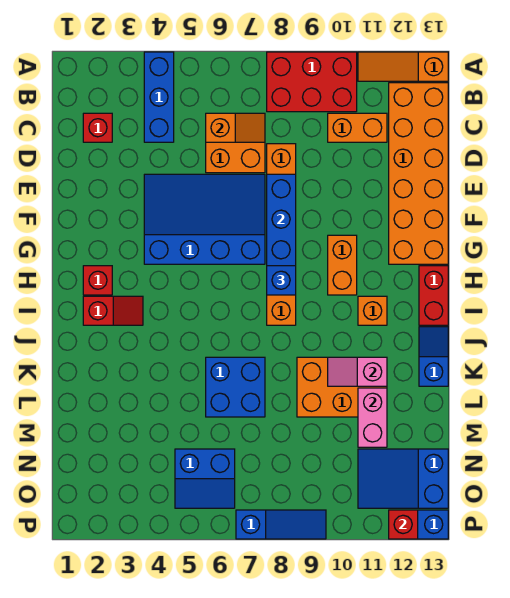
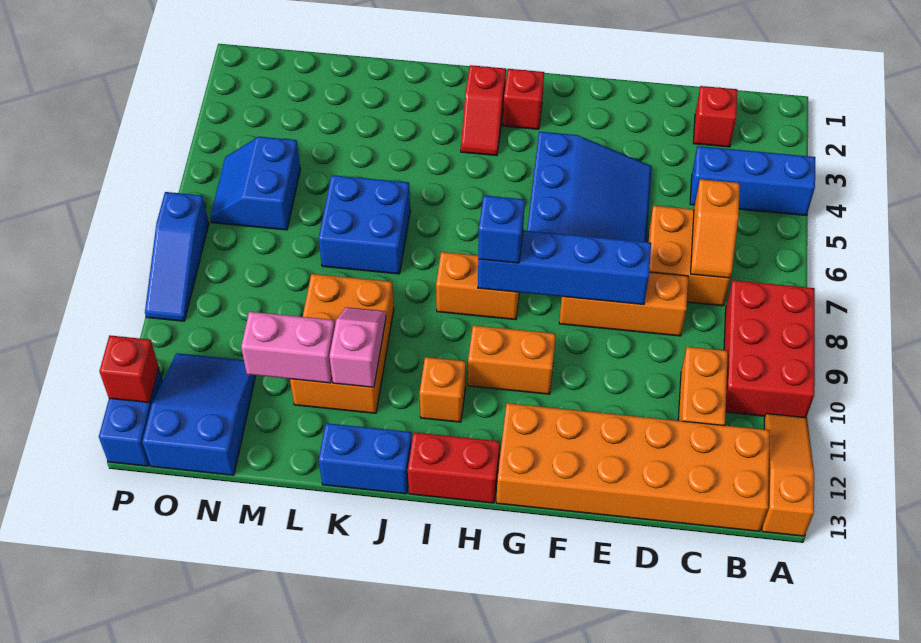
blue 1x2 slope [419,327,448,386] -> blue 1x2 brick [319,423,412,494]

